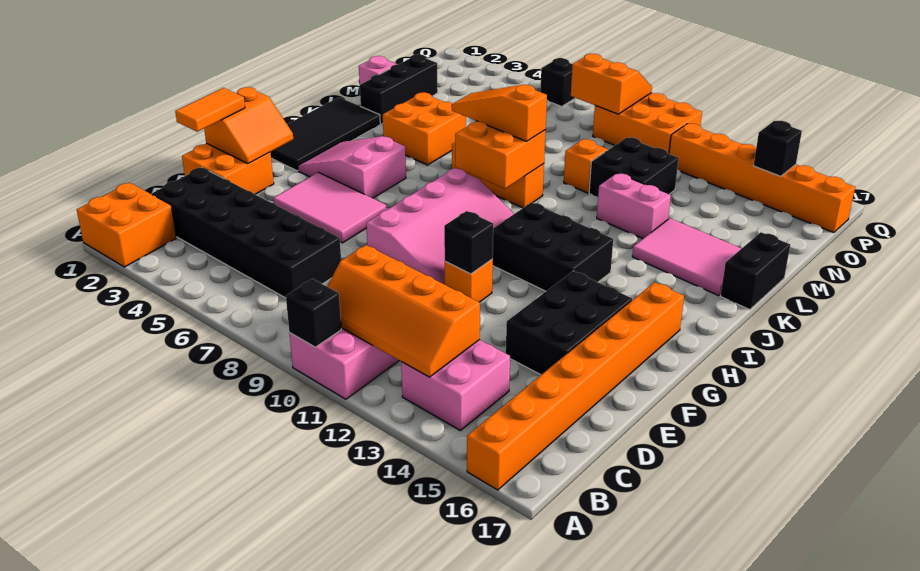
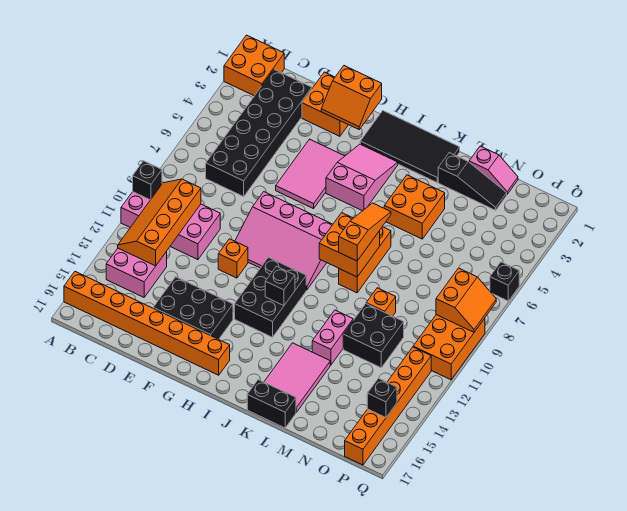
orange 1x2 tile [175,88,245,132] -> none
black 1x1 brick [444,211,493,274] -> black 1x1 brick moved to [265,266,295,306]
black 1x3 brick [360,54,438,124] -> black 1x3 slope [438,153,507,210]

